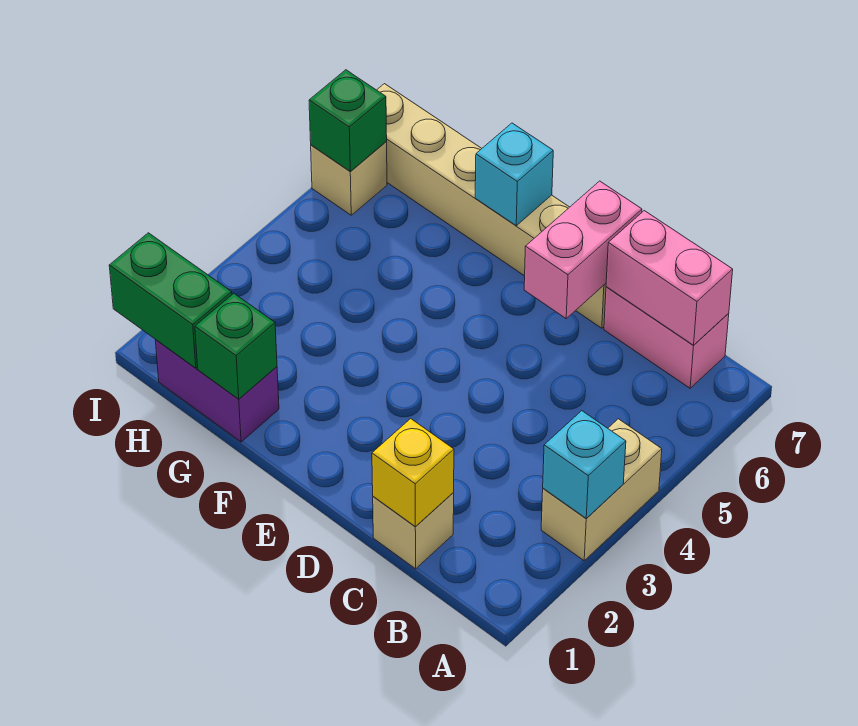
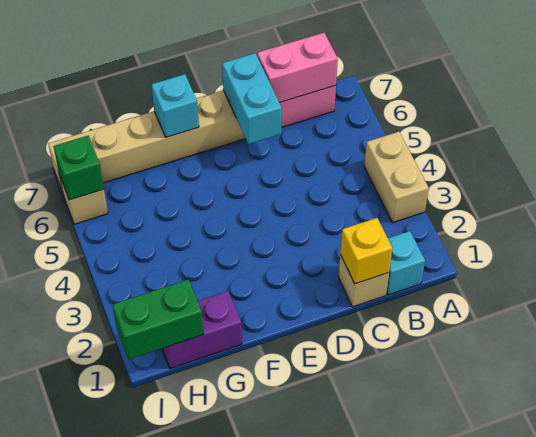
cyan 1x1 brick [543,411,626,519] -> cyan 1x1 brick moved to [387,231,425,295]
pink 1x2 brick [524,181,642,318] -> cyan 1x2 brick [222,53,282,144]
green 1x1 brick [195,293,277,399] -> none

